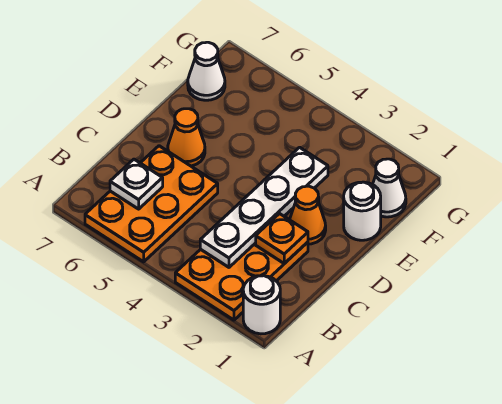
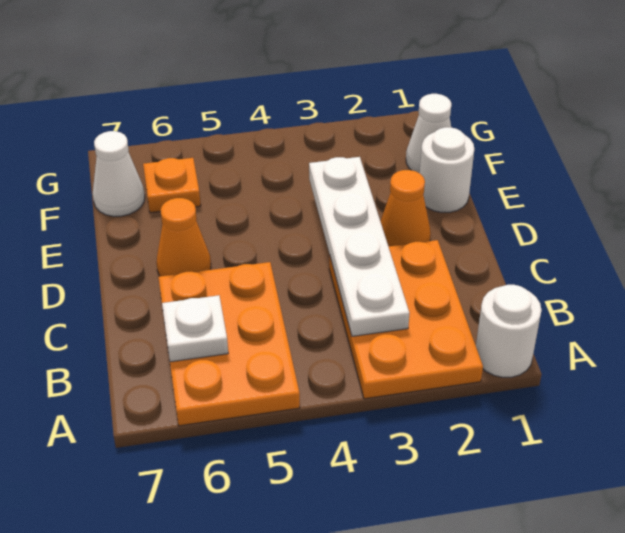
orange 1x1 plate [256,214,308,264] -> orange 1x1 plate moved to [143,158,201,213]

